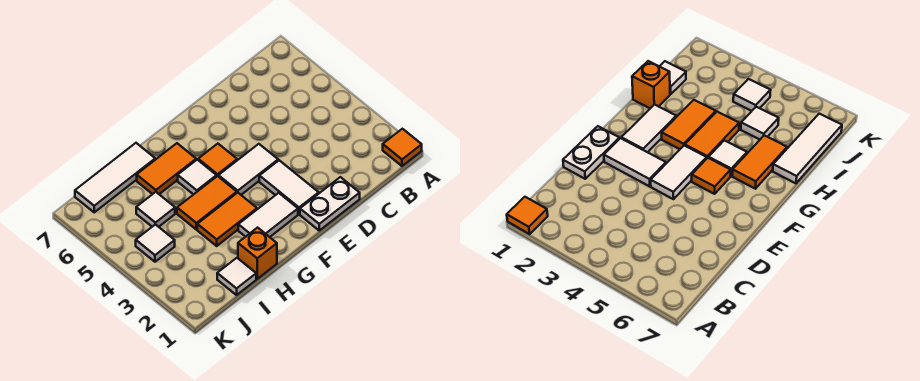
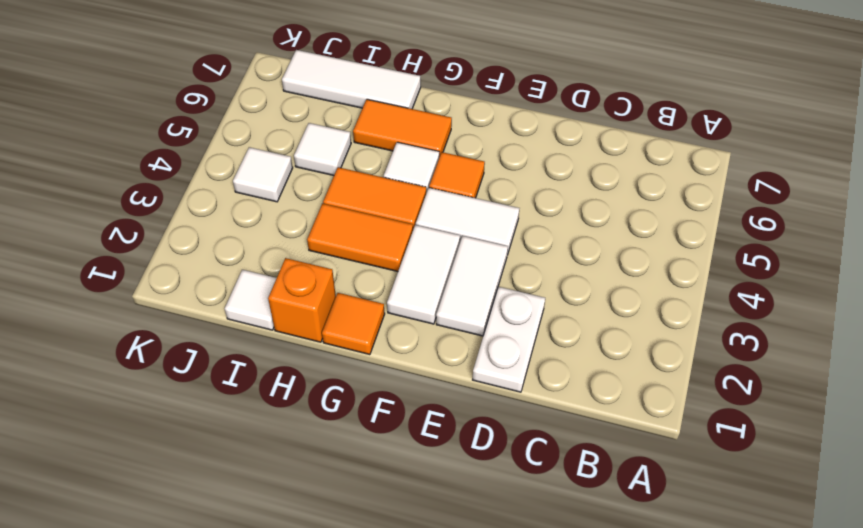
orange 1x1 tile [383,129,422,166] -> orange 1x1 tile moved to [322,293,385,355]
white 1x2 plate [300,177,360,230] -> white 1x2 plate turned to [473,287,545,392]
white 1x2 tile [238,193,298,237] -> white 1x2 tile turned to [387,225,460,324]

